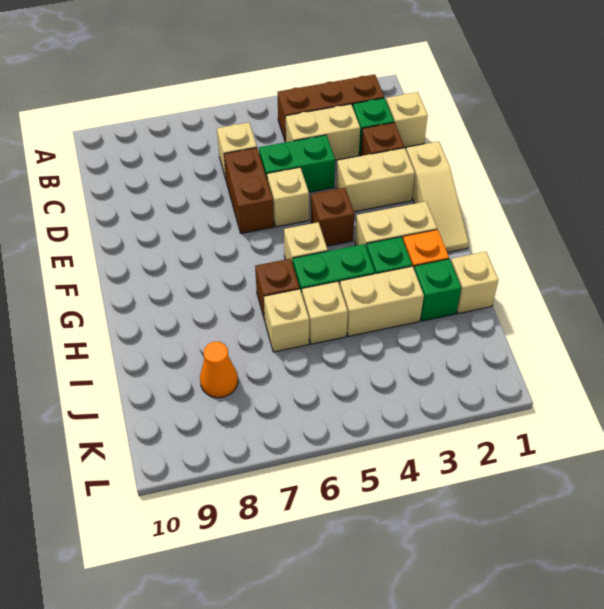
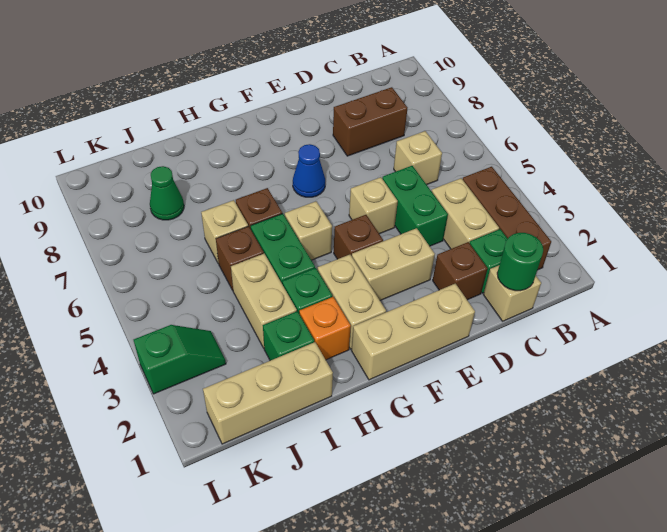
none -> green 1x1 round brick [497,233,543,291]
brown 1x2 brick [224,148,274,234] -> brown 1x2 brick moved to [333,87,407,156]
tan 1x3 slope [406,142,469,252] -> tan 1x3 brick [351,283,475,380]
tan 1x2 brick [336,148,415,212] -> tan 1x2 brick turned to [352,228,435,300]
none -> blue 1x1 cone [293,144,325,197]
tan 1x1 brick [451,252,498,314] -> tan 1x3 brick [203,342,333,444]
tan 1x1 brick [302,281,348,344] -> brown 1x1 brick [216,226,264,290]
orange 1x1 cone [200,342,238,398] -> green 1x1 cone [150,166,184,220]
none -> green 1x2 slope [134,325,226,394]

